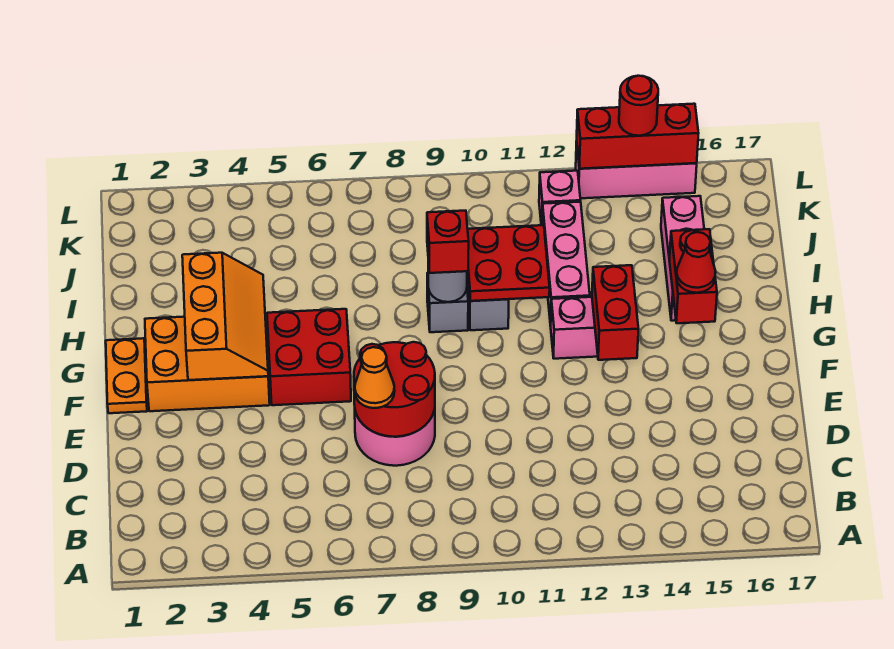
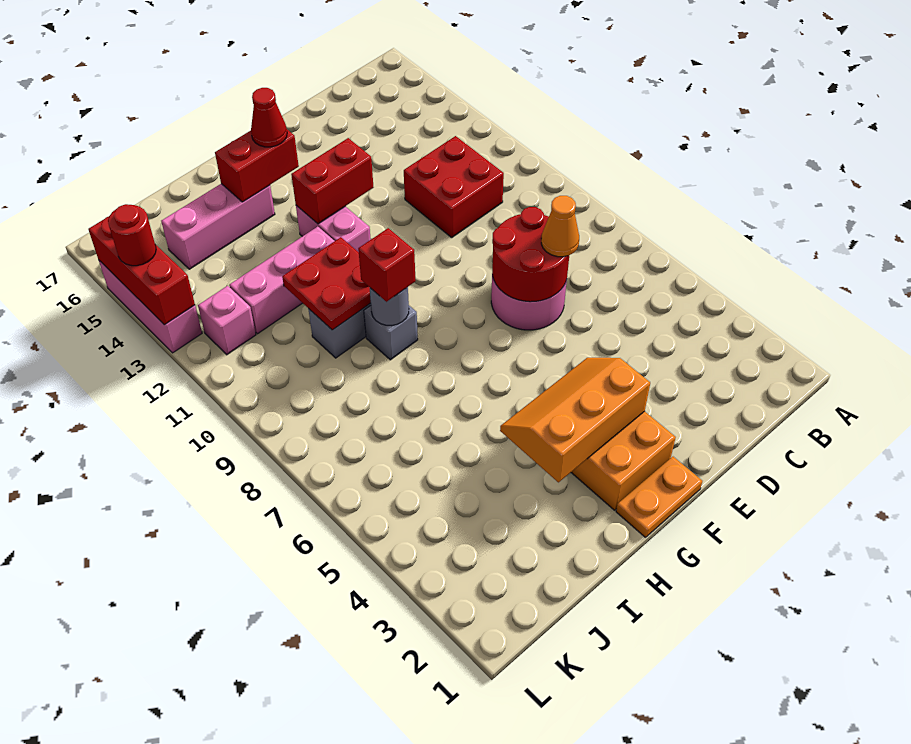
red 2x2 brick [267,309,351,405] -> red 2x2 brick moved to [404,136,504,237]

